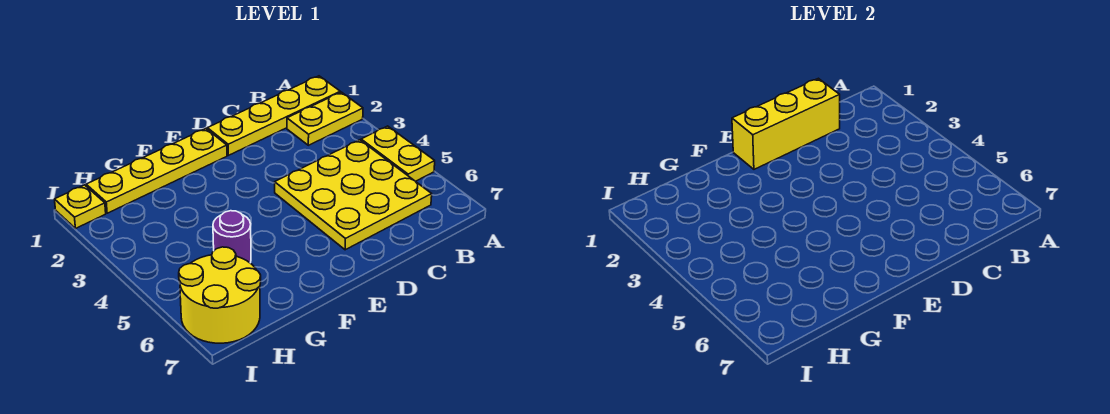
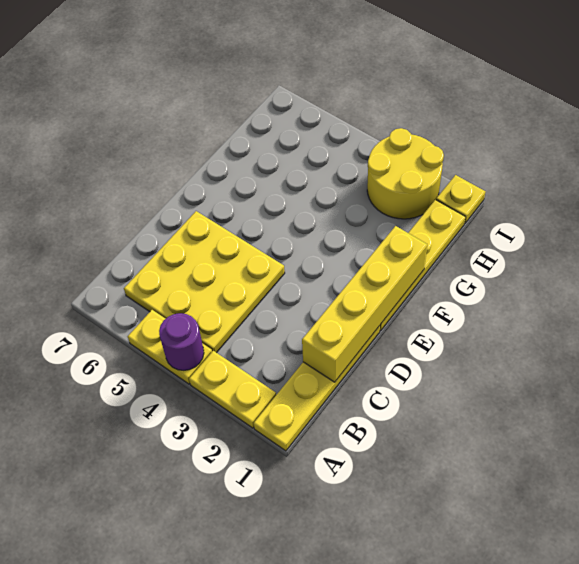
yellow 1x2 plate [287,92,363,145] -> yellow 1x2 plate turned to [189,351,276,428]
yellow 1x3 brick [732,78,840,169] -> yellow 1x4 brick [302,226,427,382]
purple 1x1 round brick [213,211,251,263] -> purple 1x1 round brick moved to [159,313,204,370]
yellow 2x2 round brick [179,247,261,343] -> yellow 2x2 round brick moved to [367,128,444,219]

